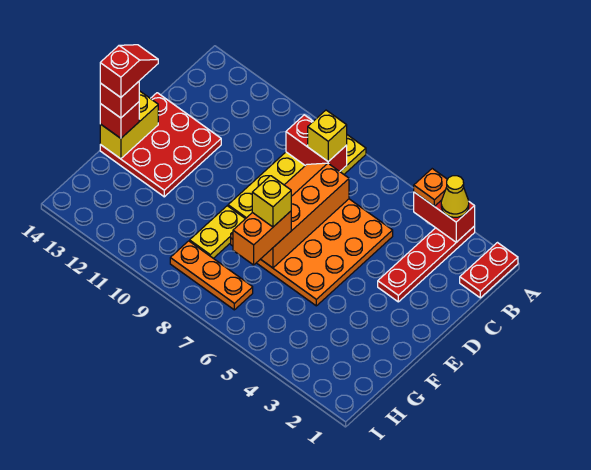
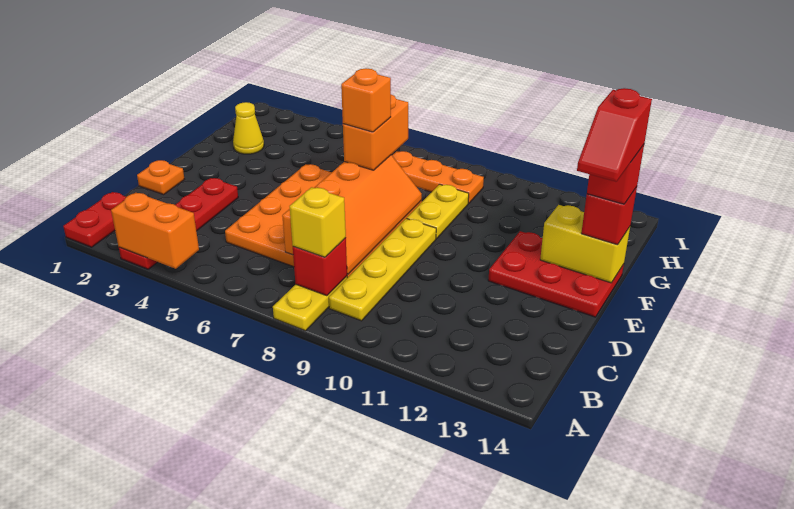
red 1x2 brick [414,192,475,242] -> orange 1x2 brick [111,193,199,269]
yellow 1x1 cone [441,176,469,217] -> yellow 1x1 cone moved to [233,102,264,154]
orange 1x1 plate [414,169,447,207] -> orange 1x1 plate moved to [137,160,184,194]
red 1x2 brick [286,115,347,171] -> red 1x1 brick [293,238,348,296]
red 3x3 plate [100,93,221,197] -> red 2x3 plate [488,231,624,317]
yellow 1x2 brick [100,91,158,159] -> yellow 1x2 brick turned to [540,205,630,283]
yellow 1x1 brick [252,176,291,227] -> orange 1x1 brick [341,68,391,132]

